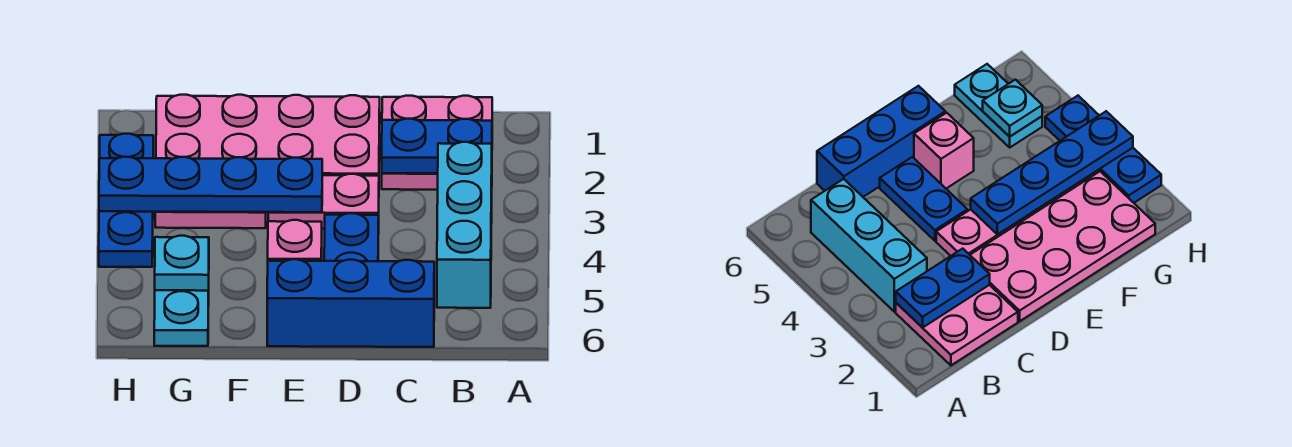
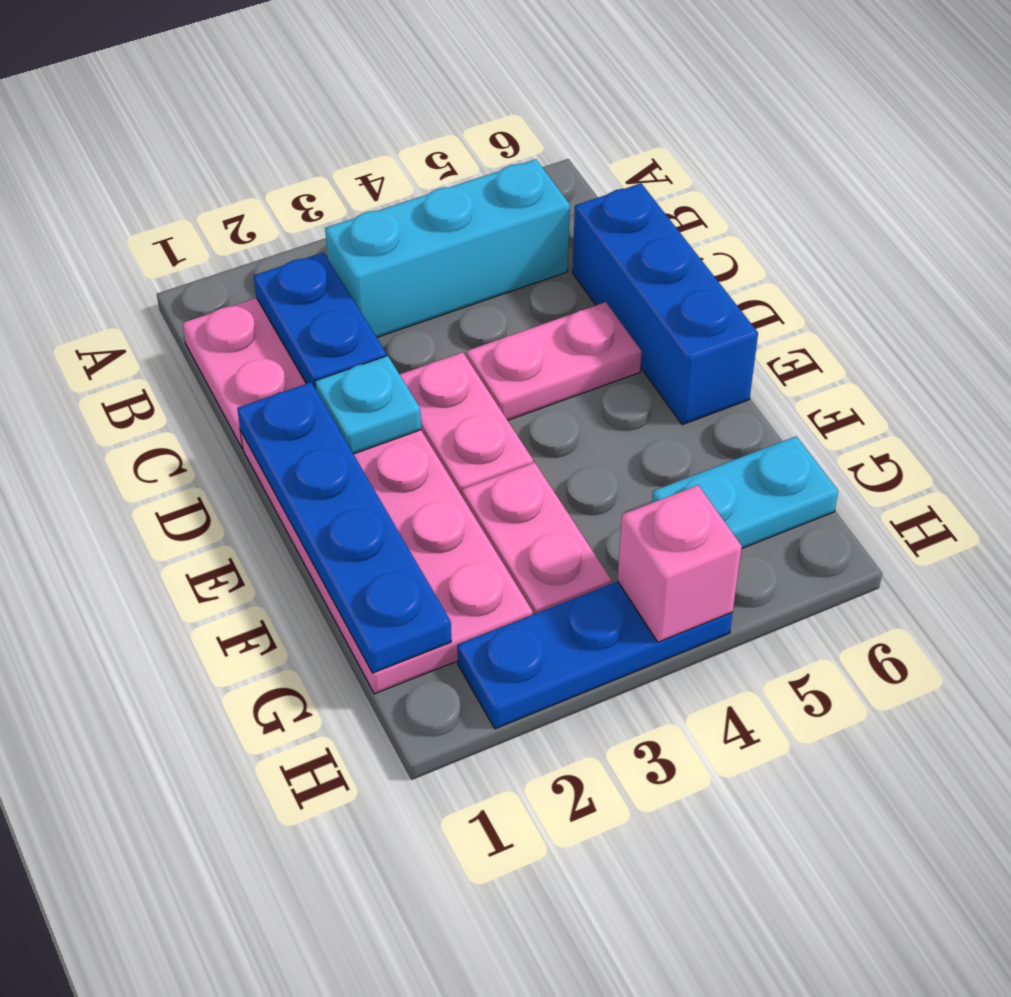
blue 1x2 plate [324,213,379,261] -> pink 1x2 plate [466,302,642,420]
blue 1x4 plate [99,157,322,212] -> blue 1x4 plate moved to [237,382,451,673]
pink 1x1 brick [268,220,322,261] -> pink 1x1 brick moved to [617,485,742,642]
cyan 1x1 plate [155,236,209,291] -> cyan 1x1 plate moved to [315,356,421,454]

